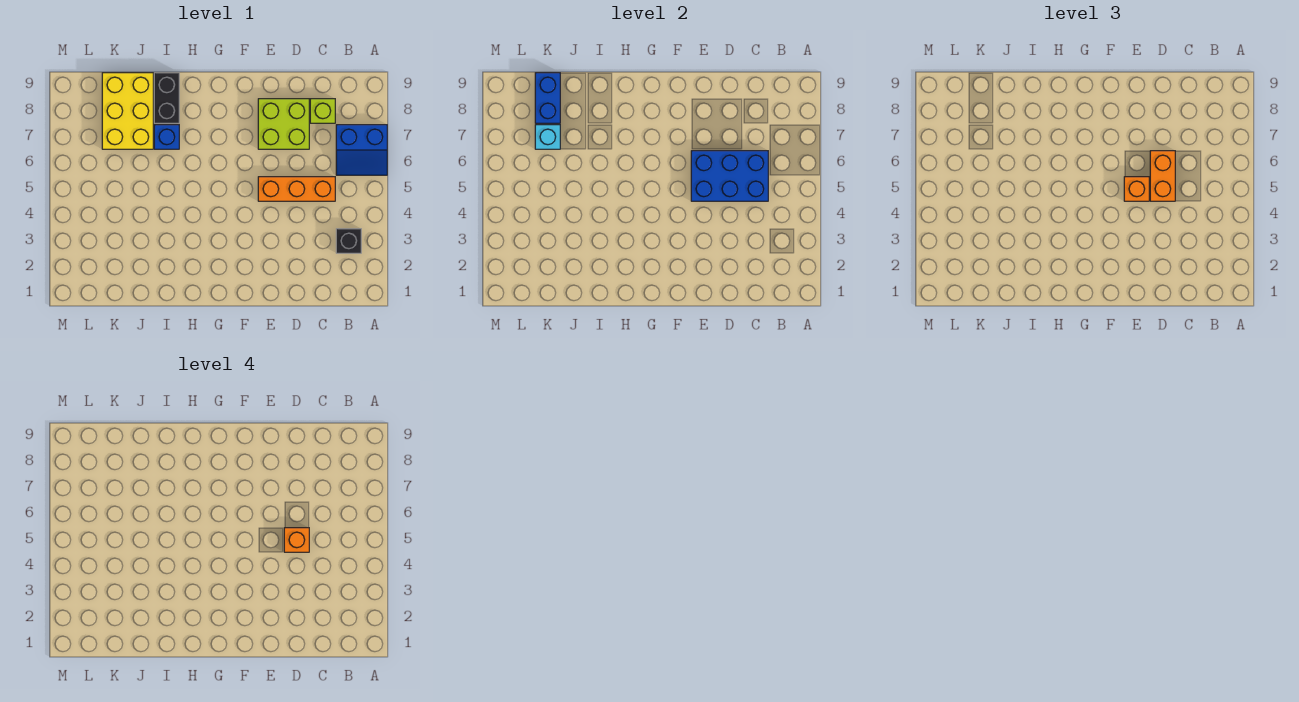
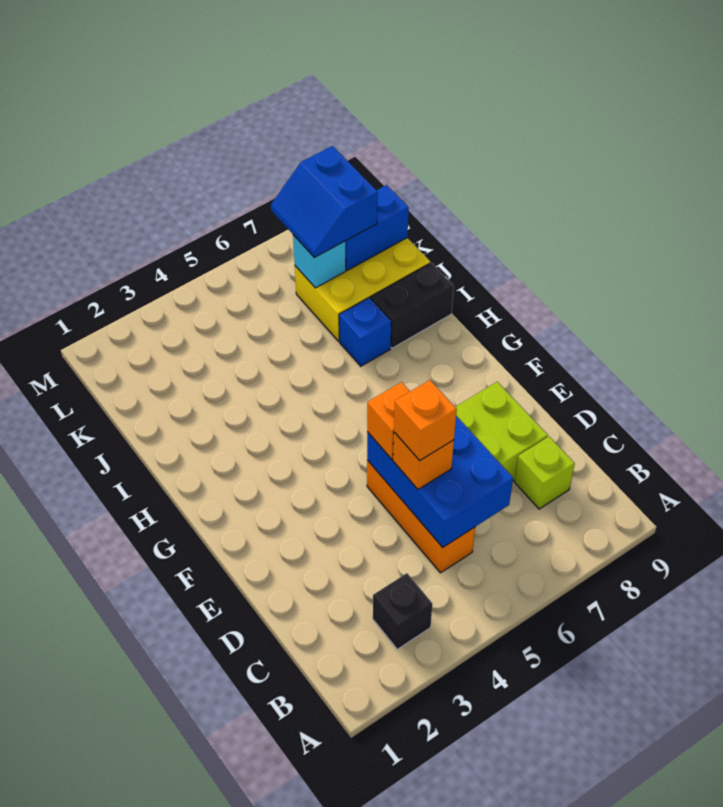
blue 2x2 slope [336,125,387,175] -> blue 2x2 slope moved to [271,146,378,258]
orange 1x2 brick [1150,151,1175,201] -> orange 1x1 brick [393,432,454,489]

